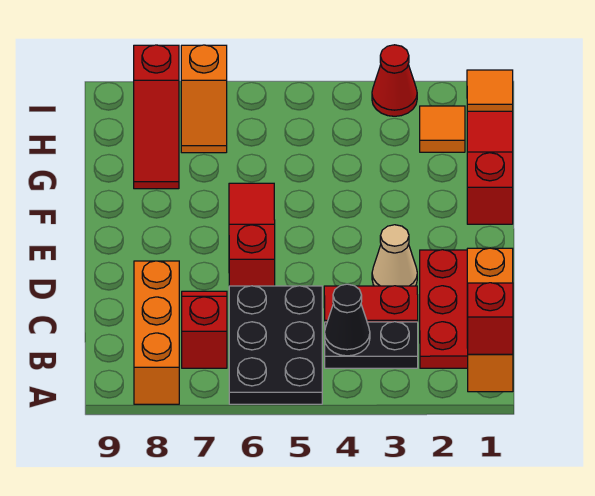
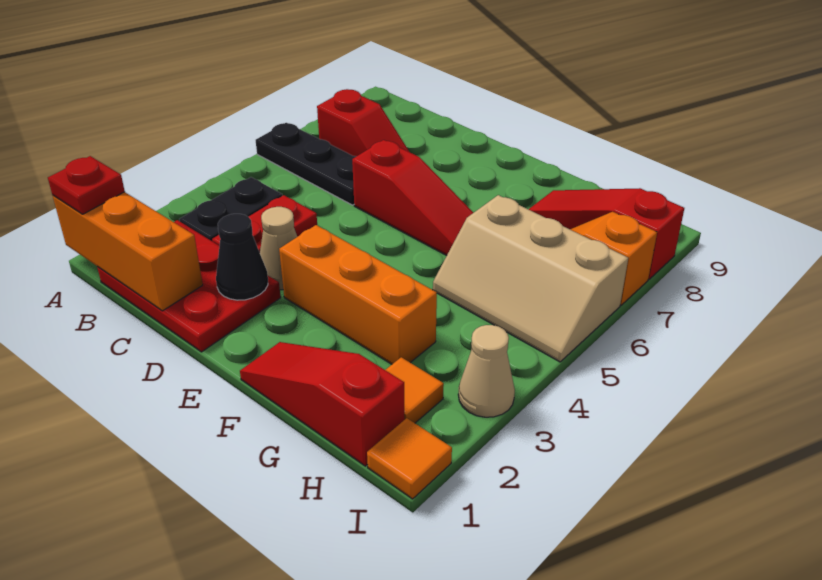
red 1x1 brick [468,283,513,354] -> red 1x1 plate [48,156,125,214]
black 2x3 plate [229,286,322,404] -> black 1x3 plate [256,123,356,205]
orange 1x3 brick [134,261,179,404] -> orange 1x3 brick moved to [279,225,437,364]
black 1x1 cone [325,284,370,356] -> black 1x1 cone moved to [216,214,268,300]
red 1x3 slope [467,111,513,224] -> red 1x3 slope turned to [240,342,405,466]
none -> tan 2x3 slope [433,195,628,362]
red 1x1 cone [372,45,417,116] -> tan 1x1 cone [458,325,515,417]

